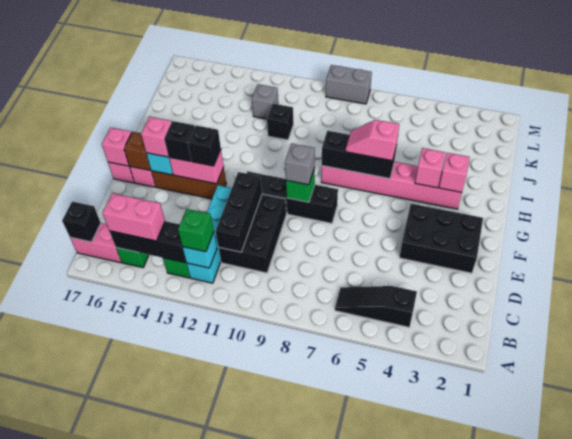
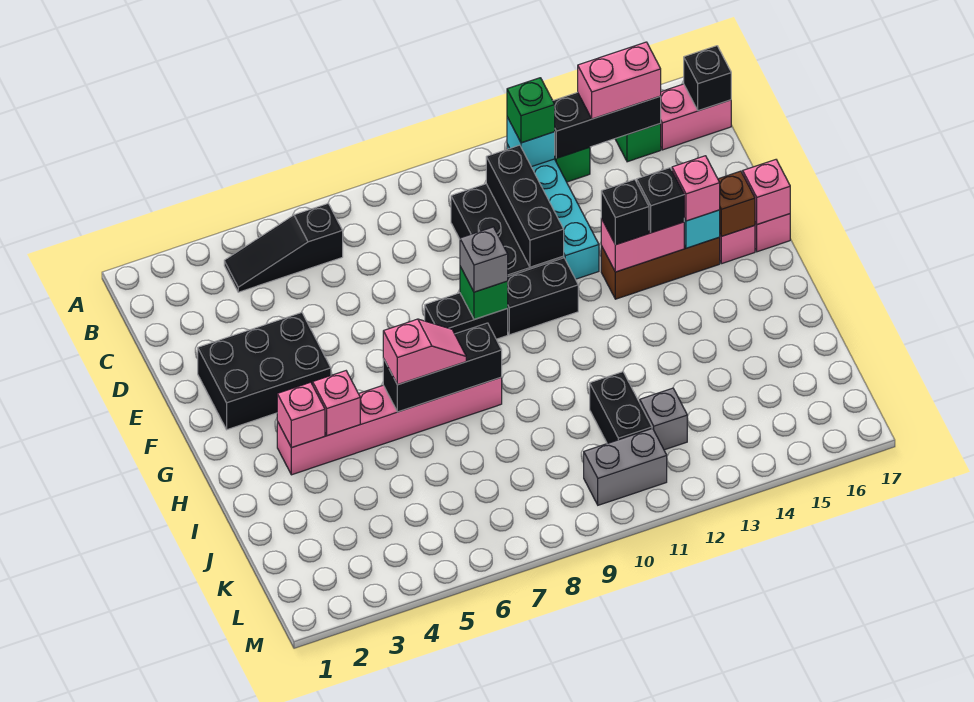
black 1x3 slope [335,286,417,327] -> black 1x3 slope turned to [224,204,343,292]
black 1x1 brick [267,104,293,140] -> black 1x2 brick [590,372,652,444]
grey 1x2 brick [326,65,372,104] -> grey 1x2 brick moved to [584,428,667,505]

